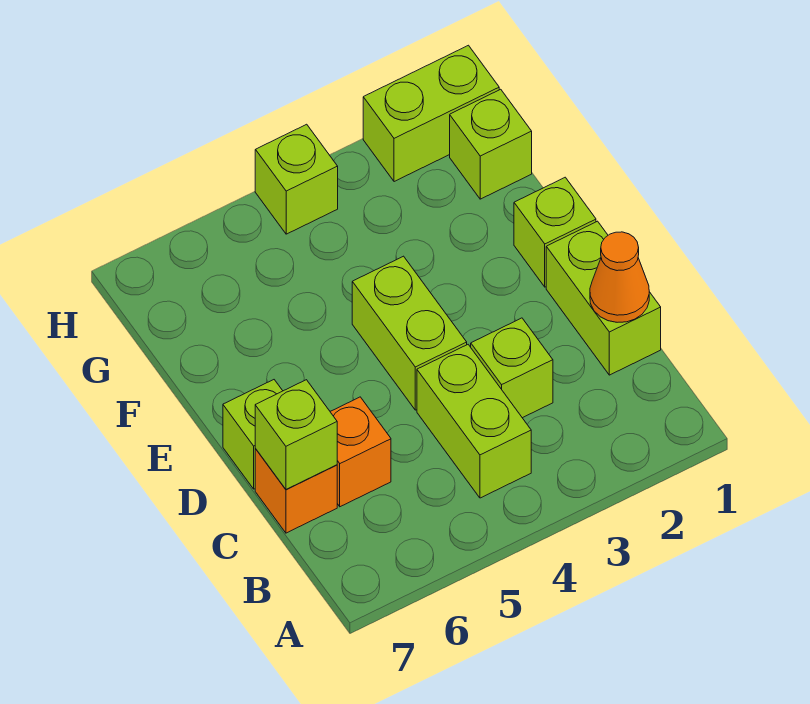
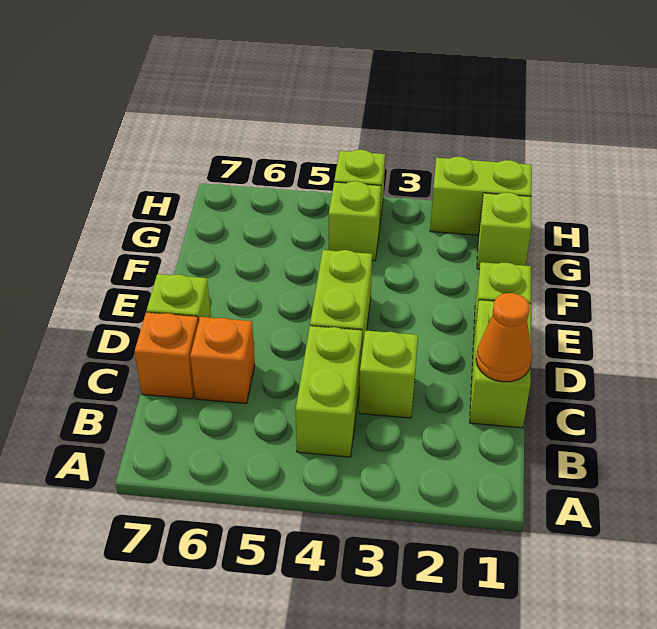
lime 1x1 brick [255,380,337,489] -> lime 1x1 brick moved to [329,181,381,261]

